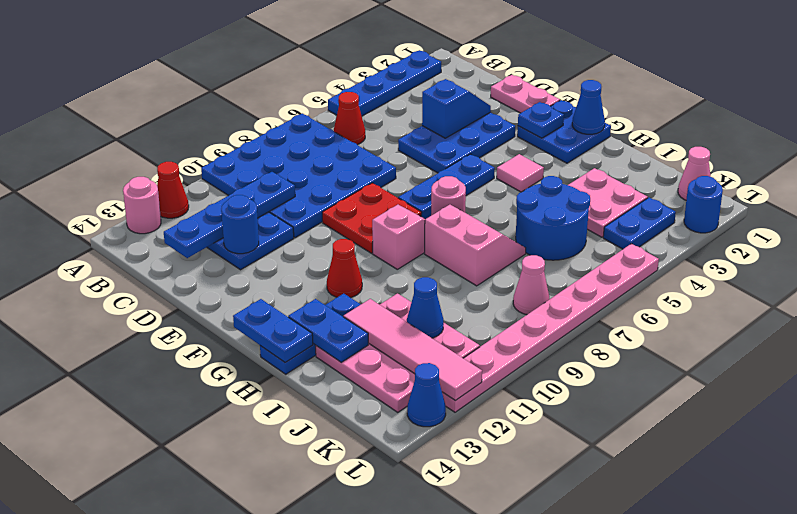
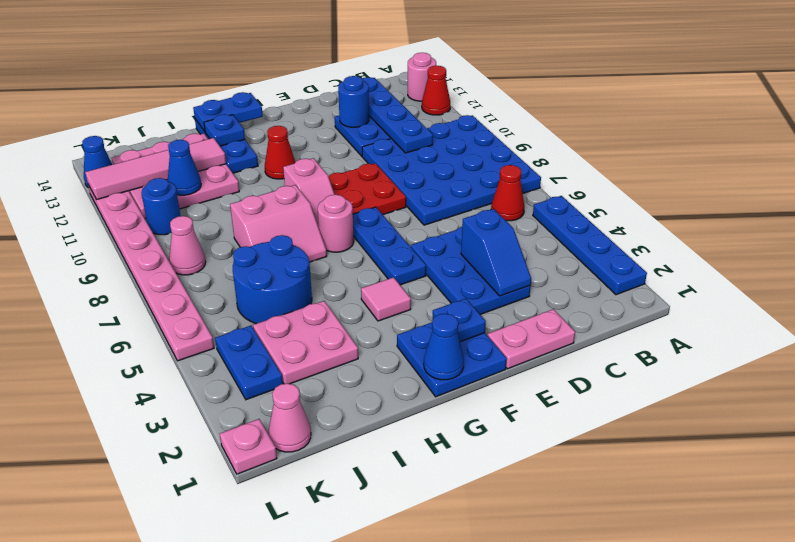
blue 1x2 plate [288,299,368,362] -> blue 1x1 plate [204,114,245,146]
none -> pink 1x1 plate [220,419,277,474]
blue 1x1 round brick [684,176,723,233] -> blue 1x1 round brick moved to [141,178,180,235]

